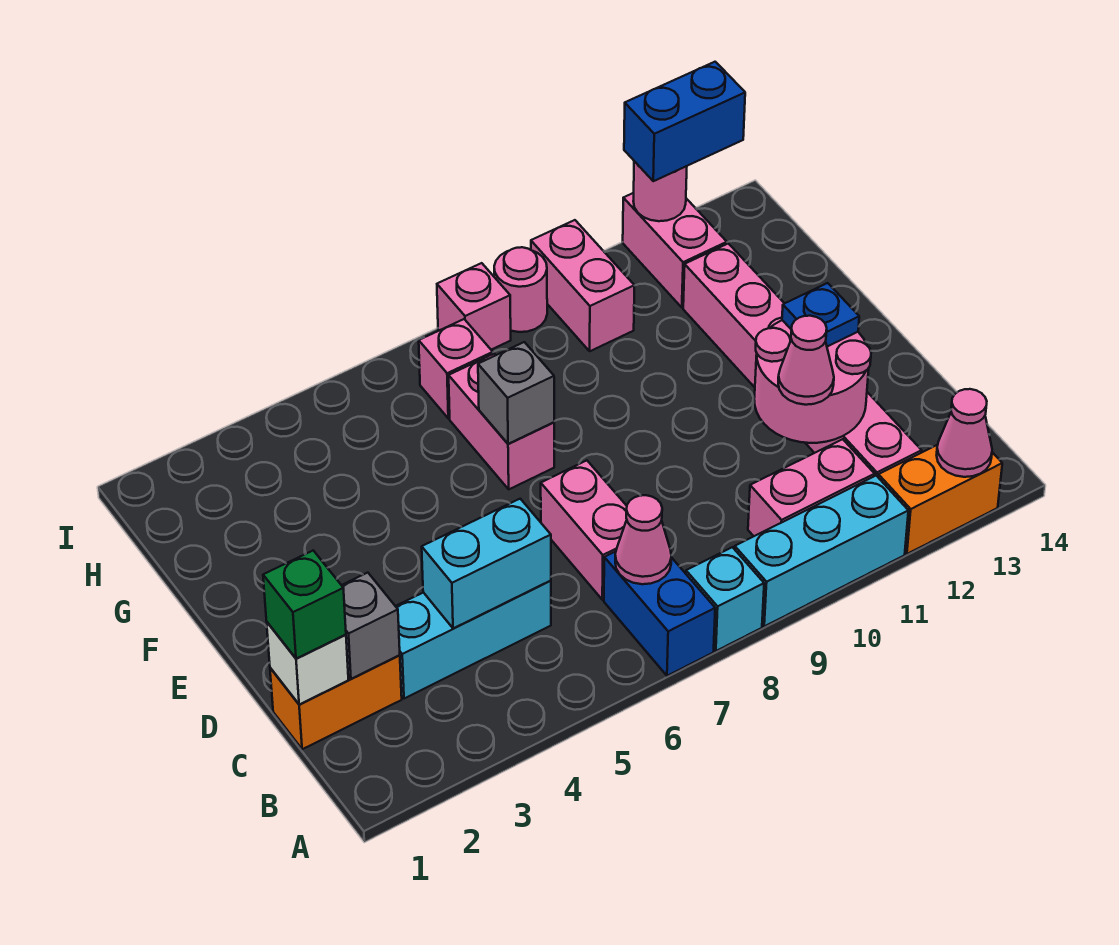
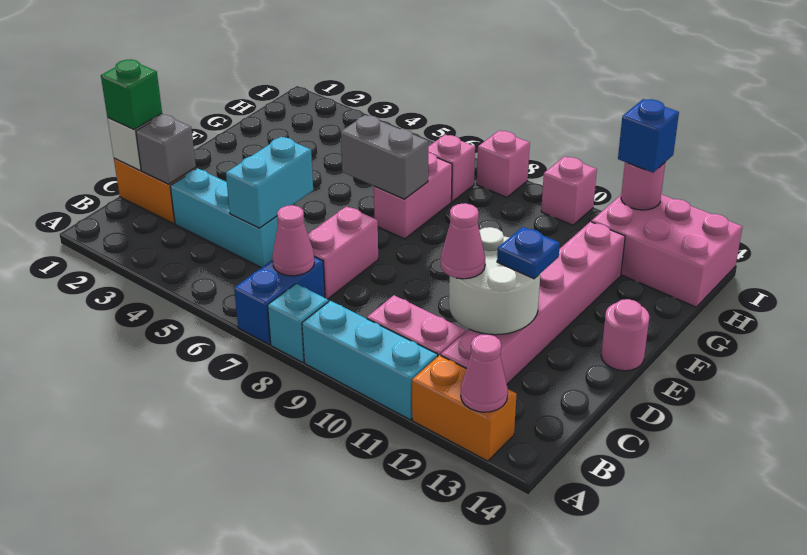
cyan 1x2 brick [422,499,551,628] -> cyan 1x2 brick turned to [226,137,313,228]
pink 2x2 round brick [754,320,871,443] -> white 2x2 round brick [449,227,540,335]
grey 1x1 brick [478,342,554,444] -> grey 1x2 brick [341,115,428,199]
pink 1x2 brick [531,220,634,351] -> pink 1x1 brick [541,156,597,225]
pink 1x2 brick [623,193,727,307] -> pink 2x3 brick [591,194,742,307]
pink 1x1 round brick [494,247,547,332] -> pink 1x1 round brick moved to [601,299,649,371]
blue 1x2 brick [624,62,745,181] -> blue 1x1 brick [618,99,679,173]

